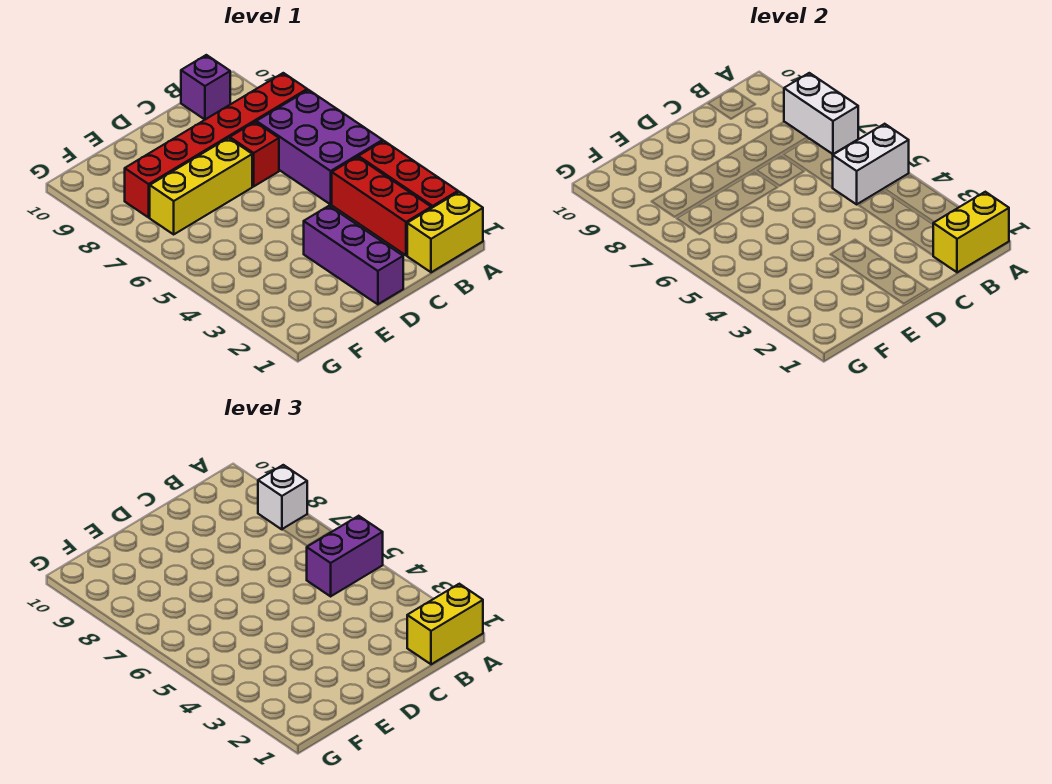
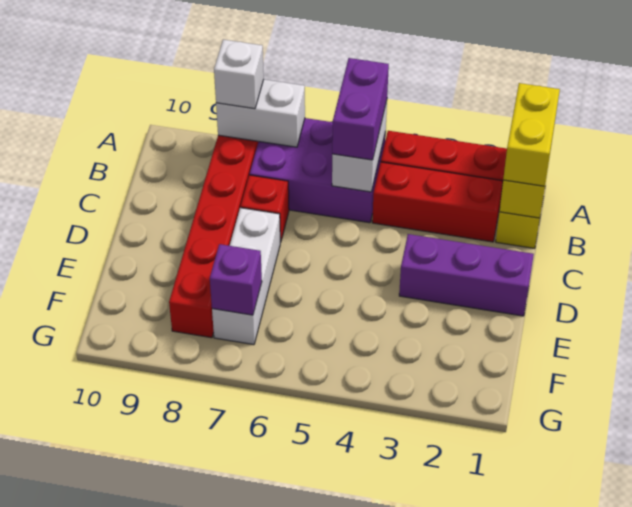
purple 1x1 brick [181,55,230,119] -> purple 1x1 brick moved to [210,244,262,315]
yellow 1x3 brick [150,138,252,234] -> white 1x3 brick [212,208,280,345]

